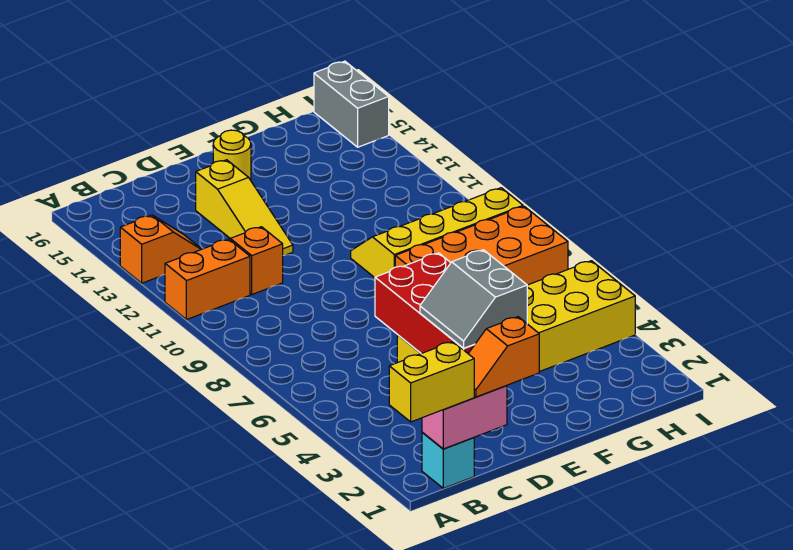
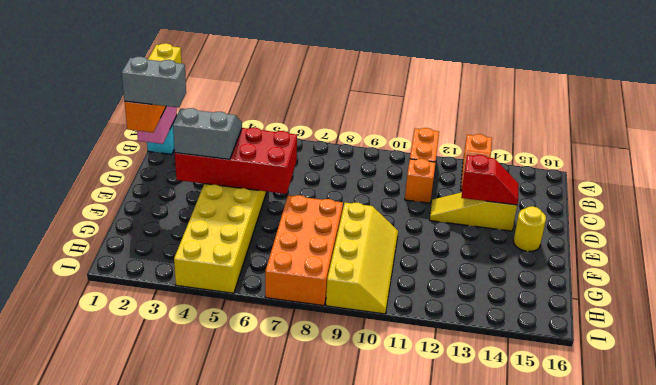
none -> red 1x2 slope [461,155,519,205]
grey 1x2 brick [314,61,389,147] -> grey 1x2 brick moved to [122,57,186,108]

